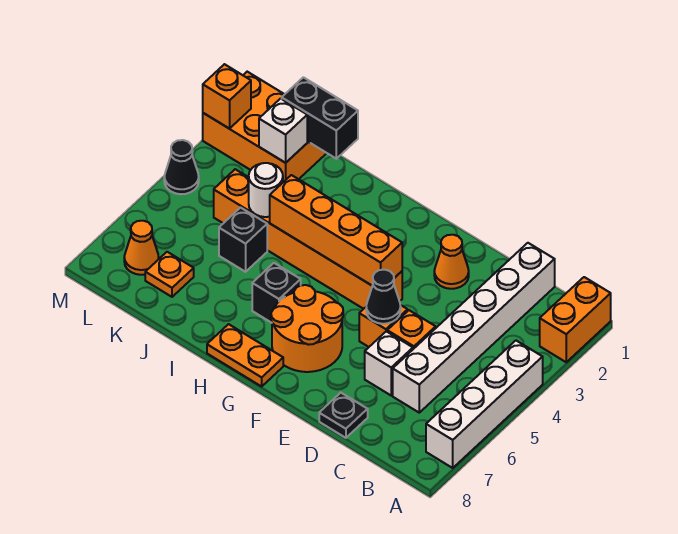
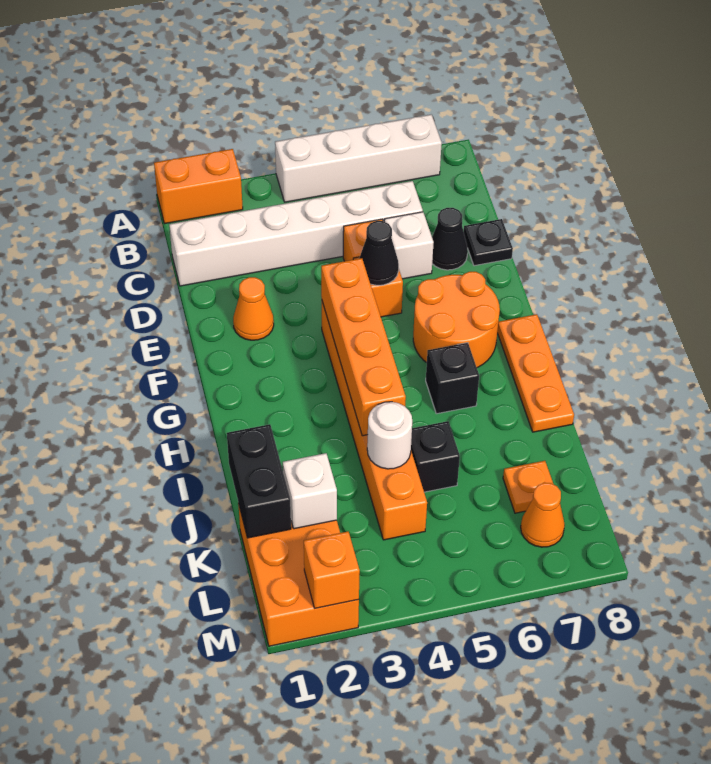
orange 1x2 plate [207,324,283,386] -> orange 1x3 plate [497,314,574,432]
black 1x1 cone [164,140,199,194] -> black 1x1 cone moved to [432,208,468,270]

